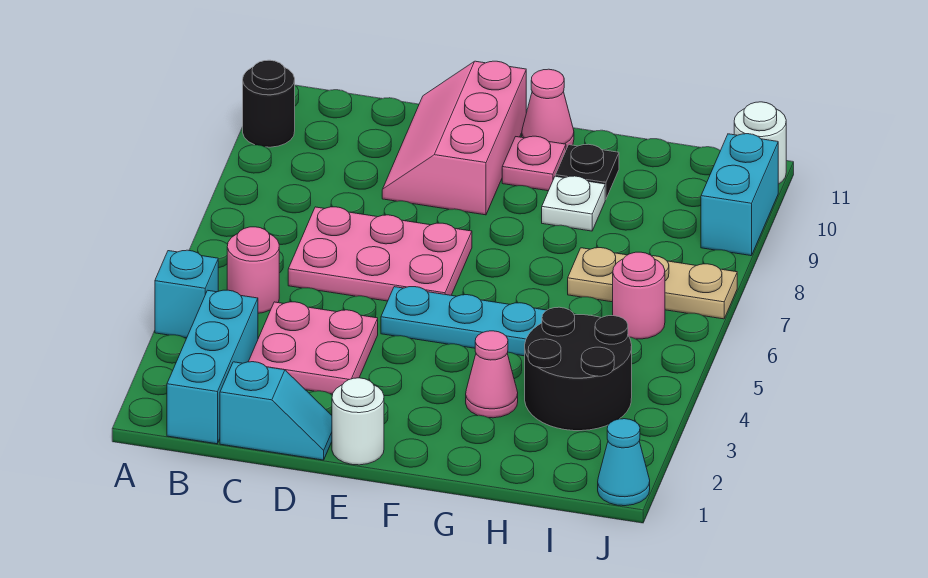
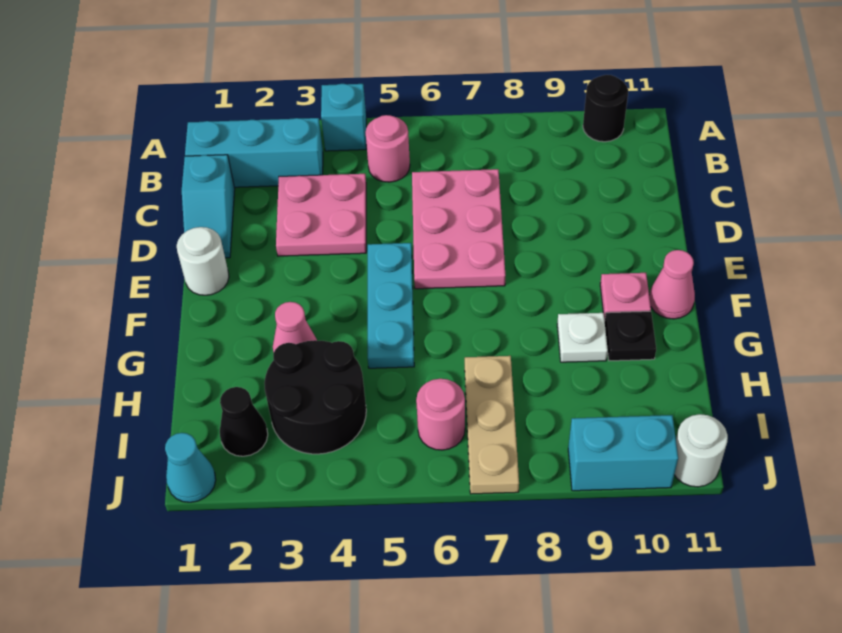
pink 2x3 slope [382,61,526,215] -> none
none -> black 1x1 cone [220,387,268,456]

